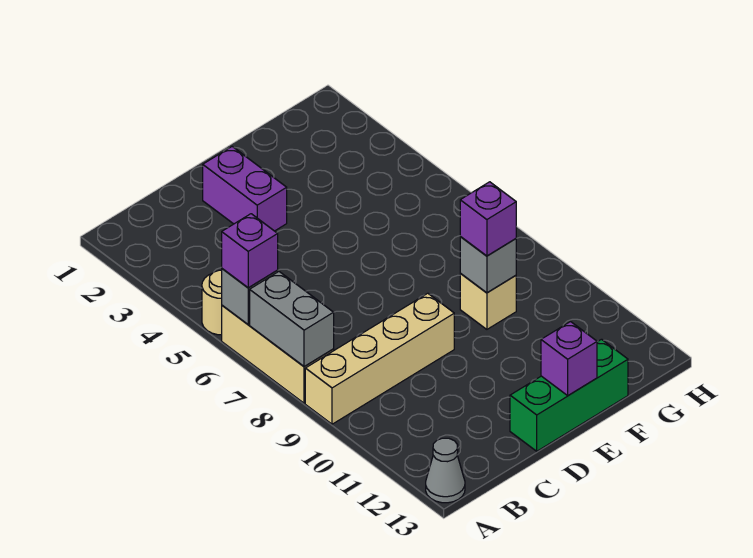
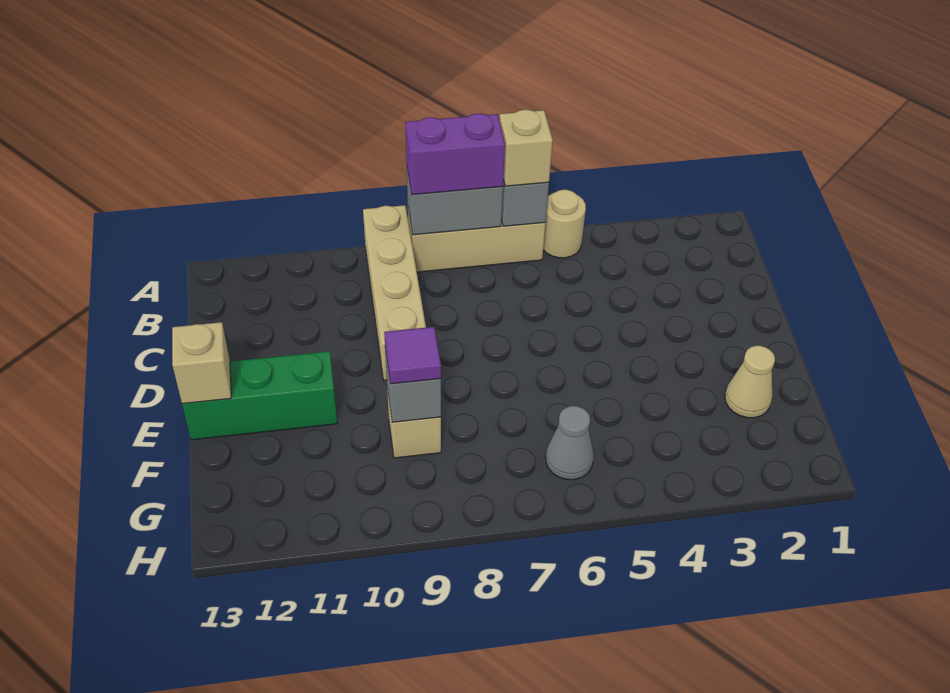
purple 1x1 brick [222,214,278,288] -> tan 1x1 brick [500,110,553,186]
grey 1x1 cone [426,438,465,503] -> grey 1x1 cone moved to [546,406,594,480]
purple 1x2 brick [203,147,287,231] -> purple 1x2 brick moved to [405,114,505,195]
green 1x3 brick [510,339,628,451] -> green 1x3 brick turned to [182,351,337,440]
purple 1x1 brick [541,322,597,395] -> tan 1x1 brick [172,322,231,404]
none -> tan 1x1 cone [725,346,775,418]
purple 1x1 brick [460,182,516,256] -> purple 1x1 tile [384,327,441,384]

